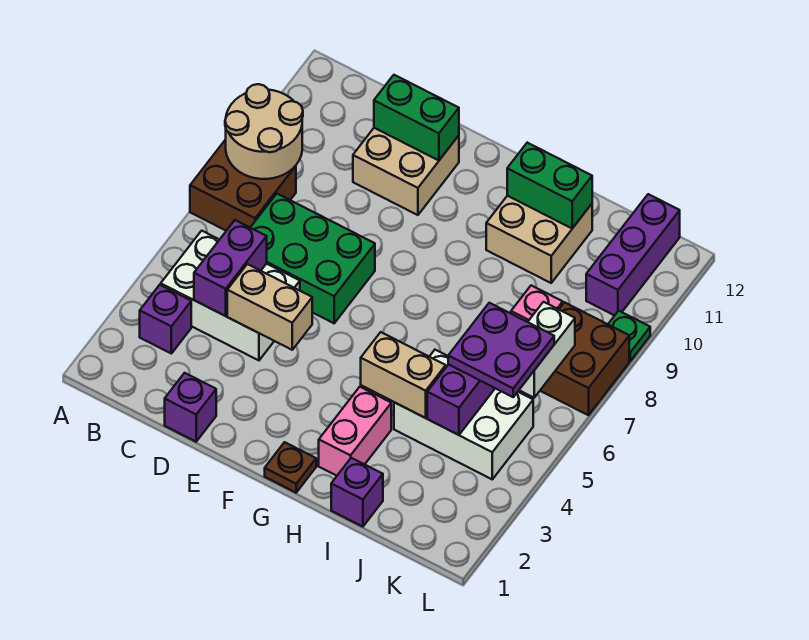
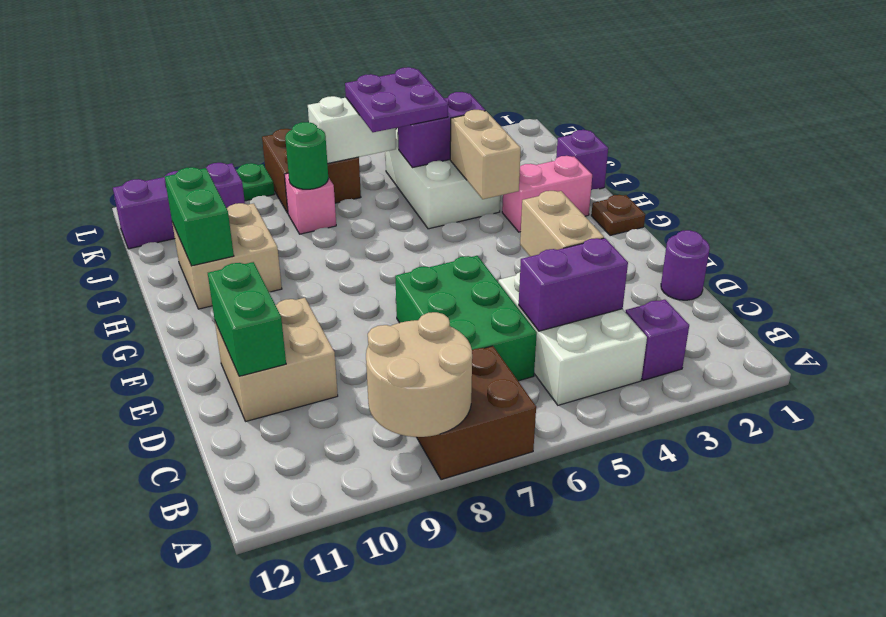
purple 1x1 brick [165,373,216,442] -> purple 1x1 round brick [661,230,710,300]
none -> green 1x1 round brick [285,122,328,189]

